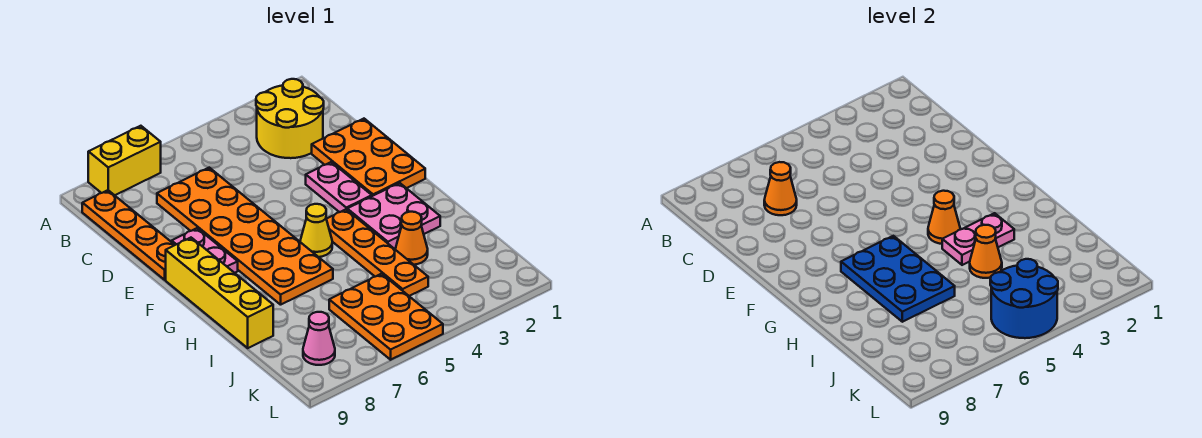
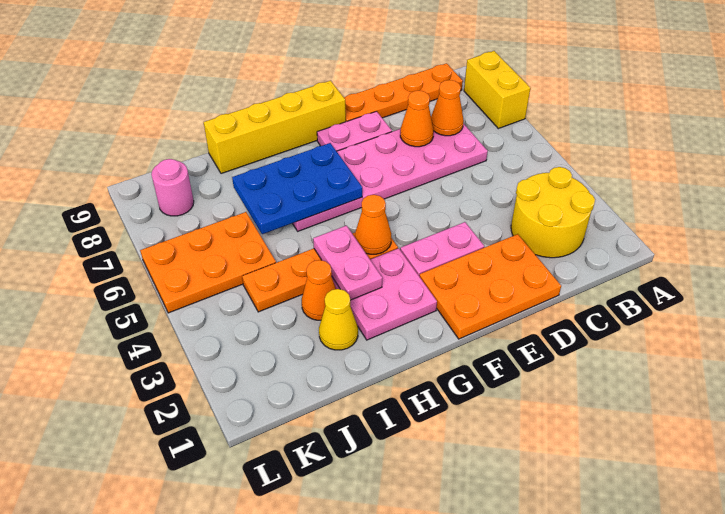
orange 2x6 plate [157,168,333,305] -> pink 2x6 plate [292,123,488,231]
yellow 1x1 cone [300,204,332,257] -> yellow 1x1 cone moved to [319,289,358,350]
orange 1x1 cone [970,225,1002,278] -> orange 1x1 cone moved to [400,91,434,147]
blue 2x2 round brick [990,259,1058,338] -> none
pink 1x1 cone [303,312,335,365] -> pink 1x1 round brick [151,159,194,216]

